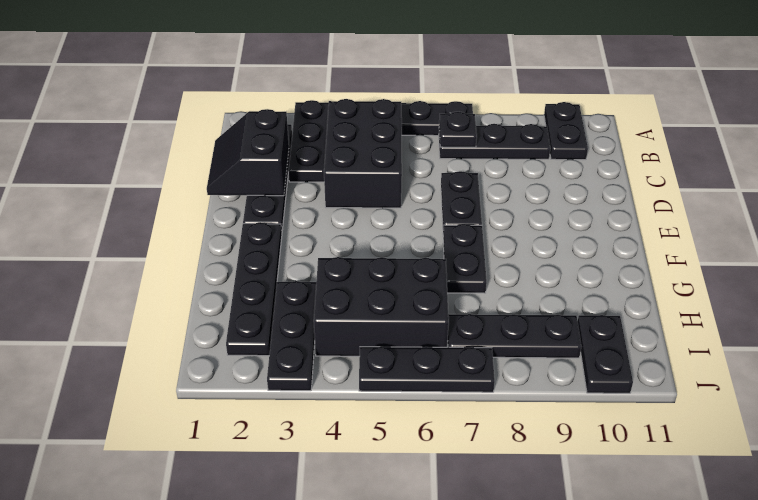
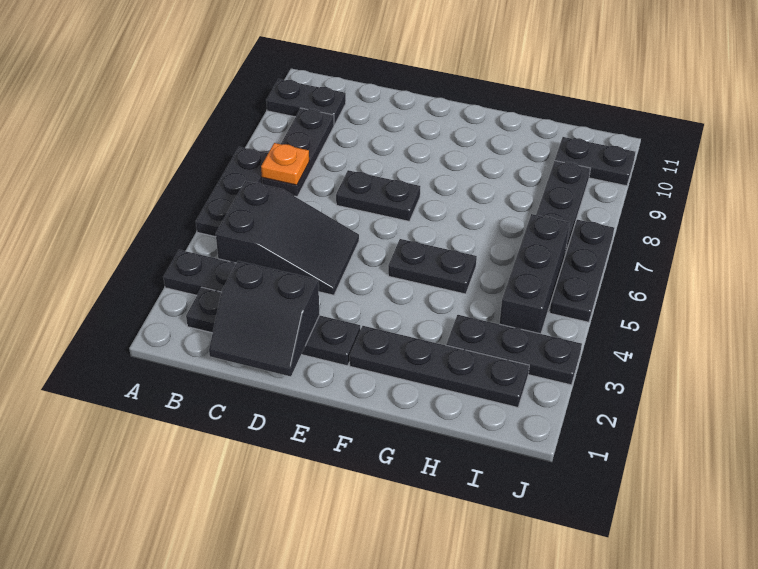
black 2x3 brick [324,99,402,208] -> black 2x3 slope [216,181,359,295]
black 1x1 plate [439,112,477,147] -> orange 1x1 plate [261,143,309,185]
black 1x2 plate [443,224,487,293] -> black 1x2 plate moved to [388,239,477,294]
black 2x3 brick [314,257,449,356] -> black 1x3 brick [499,214,570,334]

